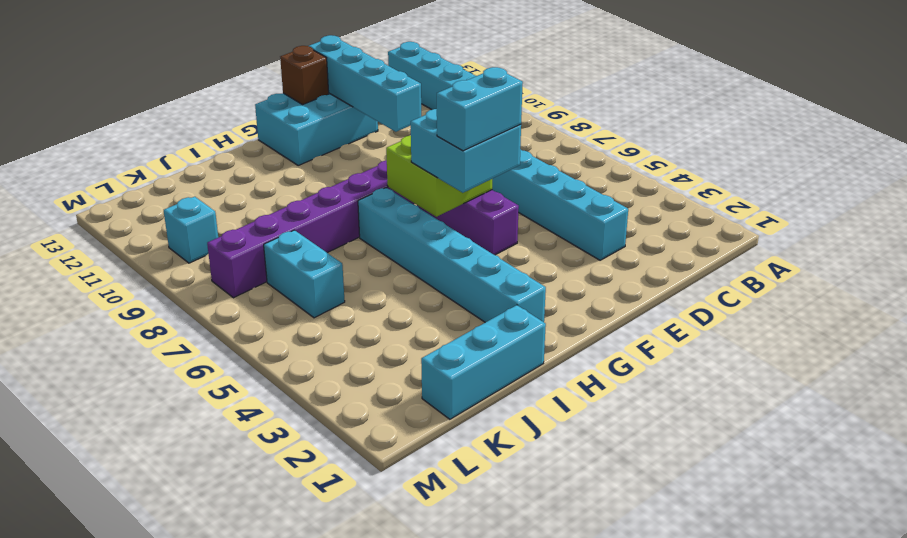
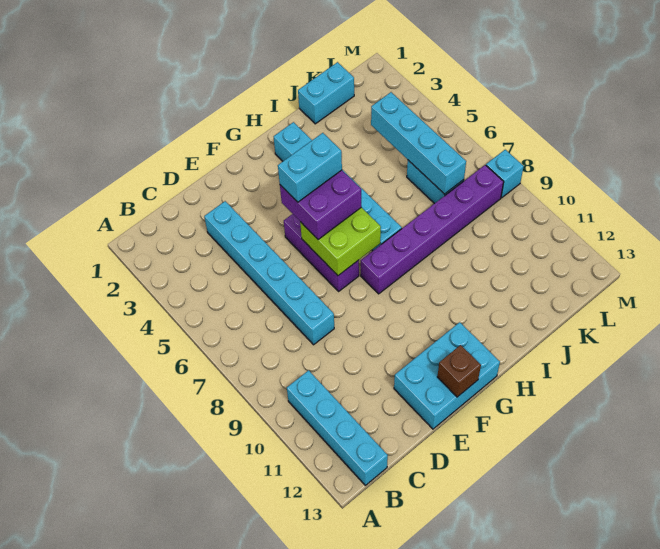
cyan 1x4 brick [309,35,421,132] -> cyan 1x4 brick moved to [371,92,466,194]
cyan 2x2 brick [411,109,521,193] -> purple 2x2 brick [280,170,361,239]
cyan 1x3 brick [421,305,546,419] -> cyan 1x2 brick [298,62,354,124]
cyan 1x1 brick [164,197,218,263] -> cyan 1x1 brick moved to [486,150,524,198]

